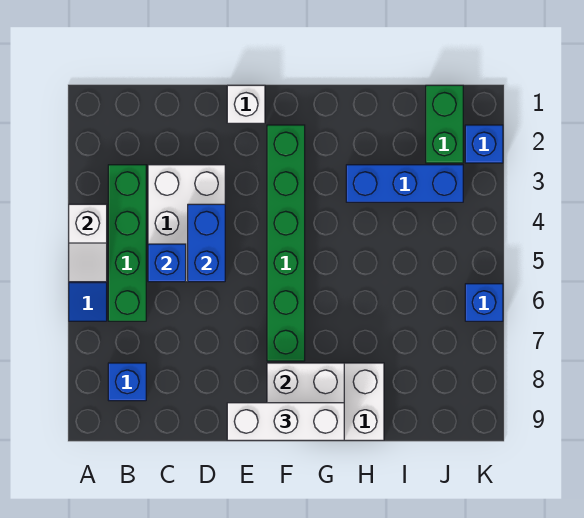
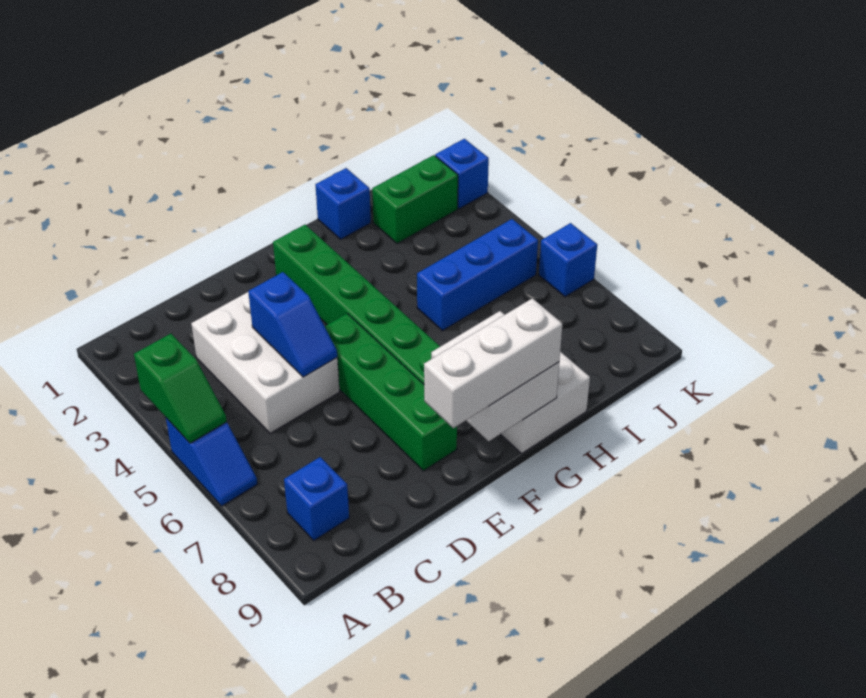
white 1x2 slope [69,204,107,282] -> green 1x2 slope [134,334,227,443]
green 1x4 brick [108,165,146,321] -> green 1x4 brick moved to [325,313,457,471]
blue 1x1 brick [148,244,186,282] -> blue 1x1 brick moved to [315,168,371,239]
blue 1x2 brick [188,204,225,282] -> blue 1x2 slope [248,272,337,377]
white 1x1 brick [227,85,265,123] -> none
blue 1x3 brick [346,165,463,202] -> blue 1x3 brick moved to [417,219,538,331]
green 1x2 brick [426,85,463,163] -> green 1x2 brick turned to [372,155,458,244]

